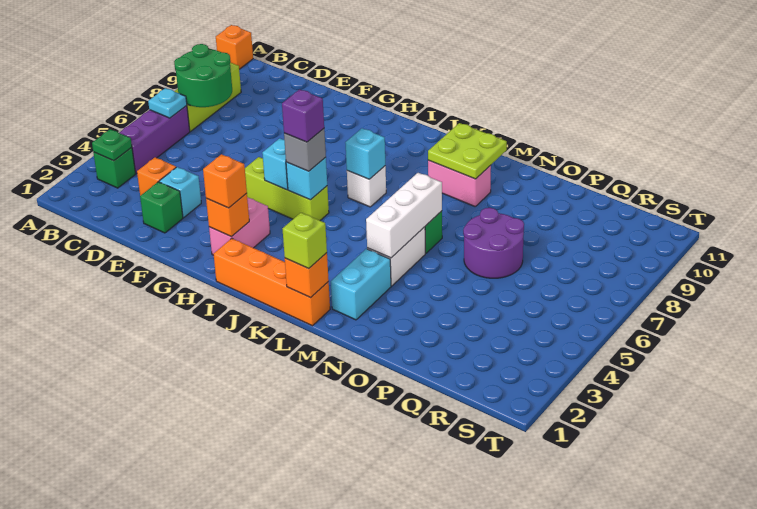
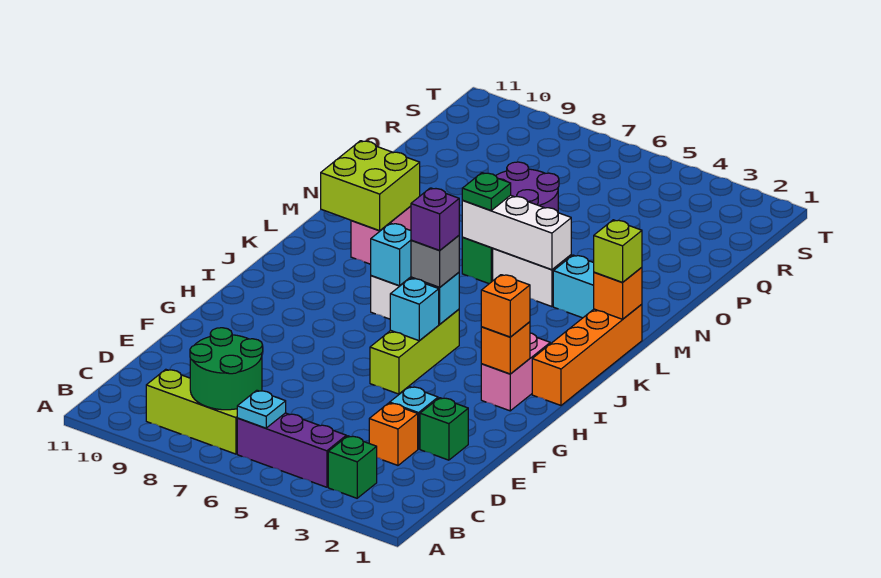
orange 1x1 brick [216,25,253,69] -> none
green 1x1 plate [92,129,132,161] -> green 1x1 plate moved to [462,173,511,211]
pink 1x2 brick [209,197,270,255] -> pink 1x2 brick turned to [481,333,550,411]
lime 2x2 plate [428,123,507,179] -> lime 2x2 brick [321,141,420,231]

